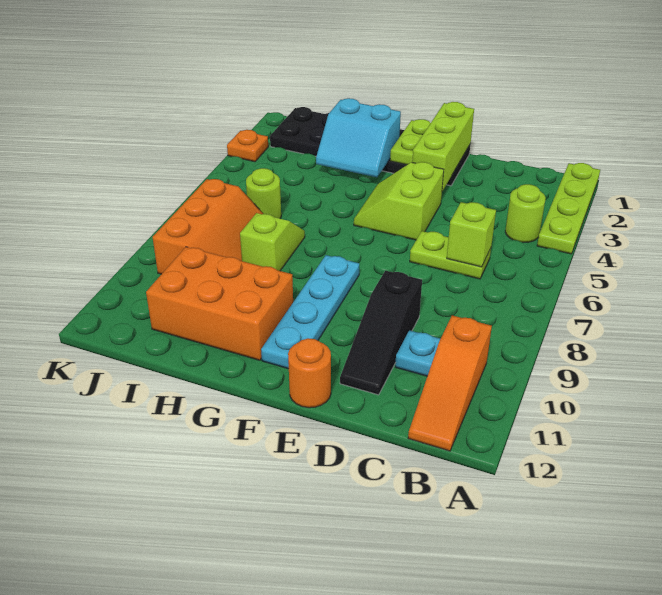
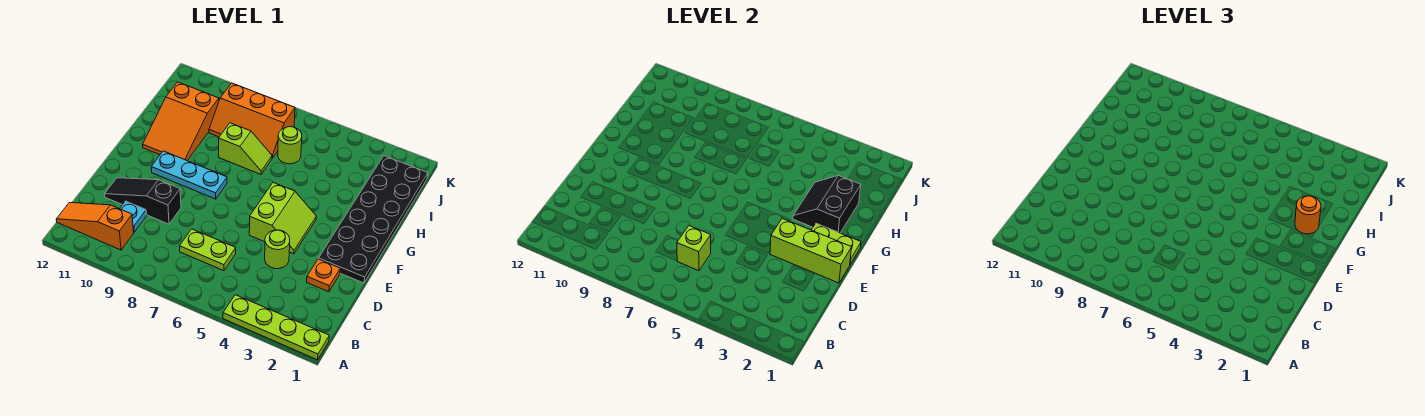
lime 1x1 round brick [505,184,546,242] -> lime 1x1 round brick moved to [265,230,290,269]
lime 1x2 plate [410,231,491,279] -> lime 1x2 plate turned to [180,229,236,271]
lime 2x2 slope [354,162,444,240] -> lime 2x2 slope turned to [249,183,316,254]
orange 1x1 round brick [288,338,331,408] -> orange 1x1 round brick moved to [1295,196,1321,234]
cyan 1x4 plate [261,255,359,369] -> cyan 1x3 plate [151,151,227,199]
cyan 2x2 slope [316,98,401,177] -> black 2x2 slope [793,175,861,233]
orange 2x3 brick [146,247,293,360] -> orange 2x3 slope [143,82,219,161]
orange 1x1 plate [227,130,268,162] -> orange 1x1 plate moved to [307,259,340,292]

